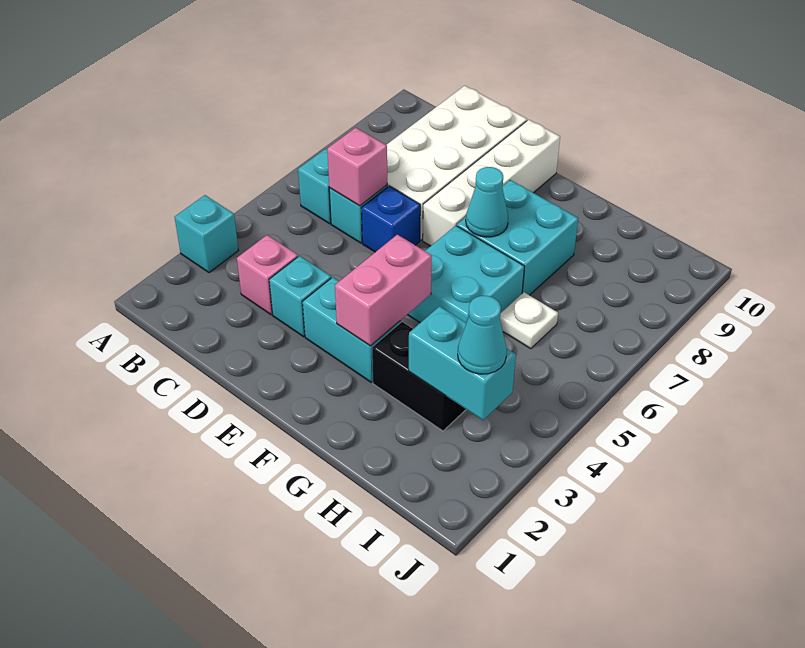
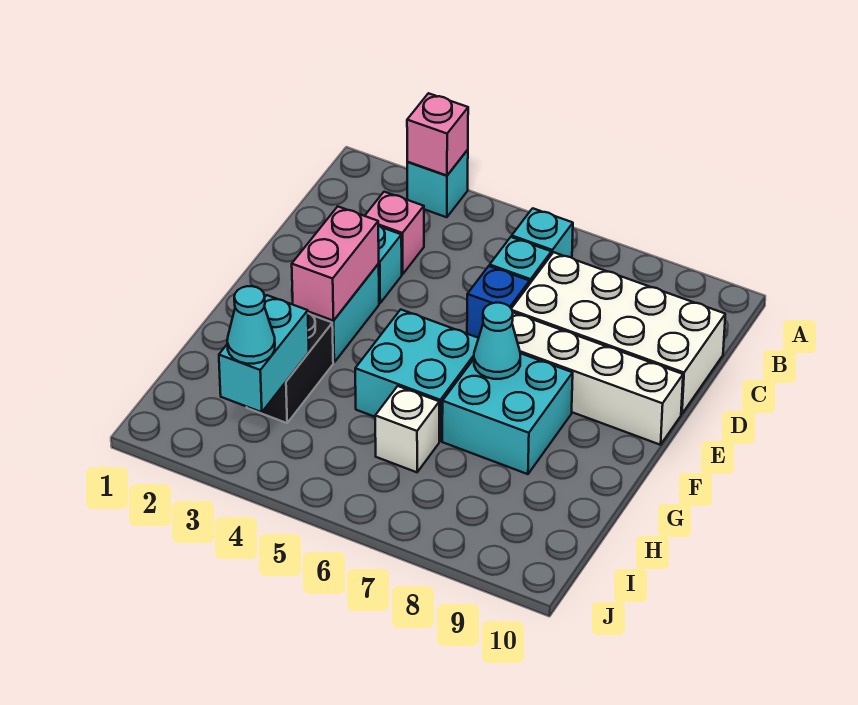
pink 1x1 brick [327,128,387,206] -> pink 1x1 brick moved to [407,93,468,176]
pink 1x2 brick [335,235,432,346] -> pink 1x2 brick turned to [292,207,379,321]
white 1x1 plate [500,292,558,349] -> white 1x1 brick [375,386,439,472]

